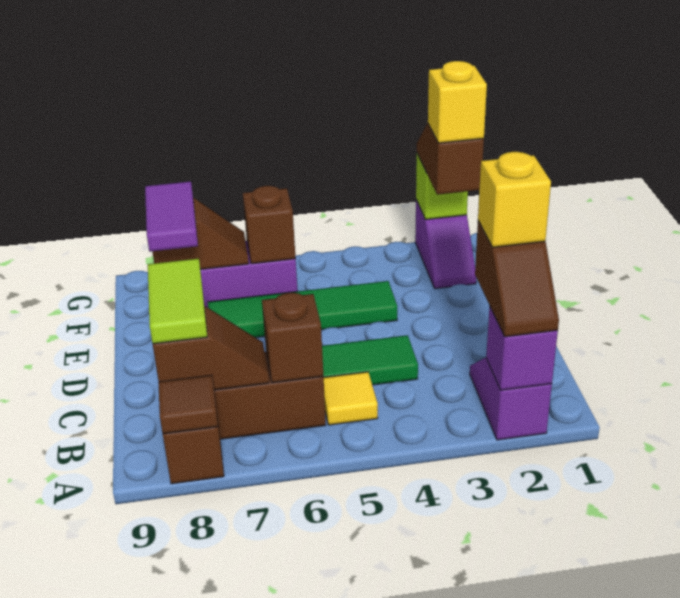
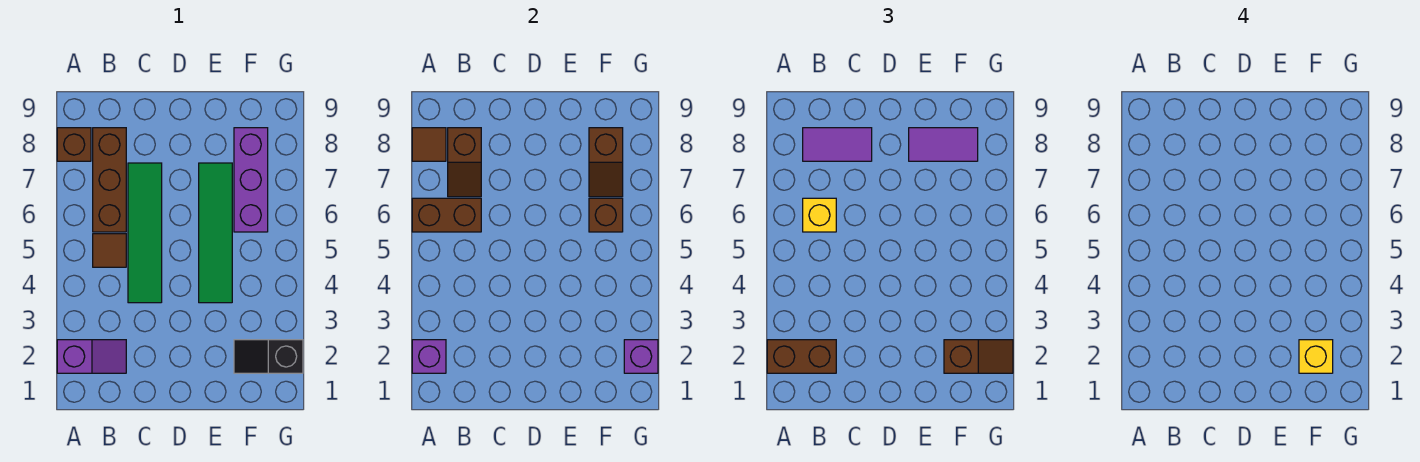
brown 1x2 slope [475,221,559,337] -> brown 1x2 brick [767,340,836,373]
yellow 1x1 brick [478,152,551,247] -> yellow 1x1 brick moved to [803,198,836,232]
yellow 1x1 tile [324,372,378,425] -> brown 1x1 tile [93,234,126,267]
brown 1x1 brick [262,293,323,383] -> brown 1x2 brick [412,198,481,232]
lime 1x2 tile [148,258,207,344] -> purple 1x2 tile [803,128,872,161]
purple 1x2 slope [415,200,476,289] -> black 1x2 slope [234,340,303,373]
lime 1x1 brick [416,154,468,219] -> purple 1x1 brick [624,340,658,373]

